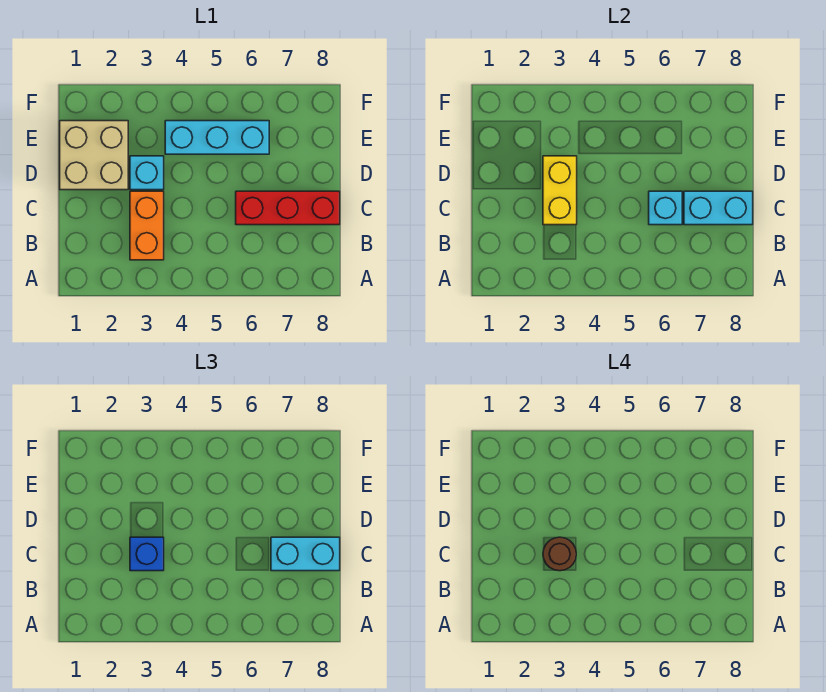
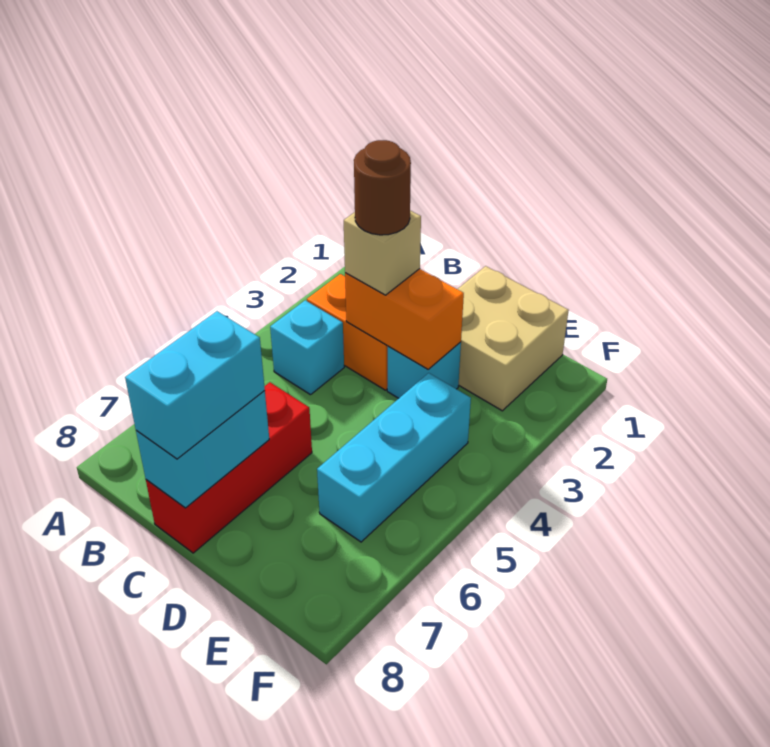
yellow 1x2 brick [543,156,577,225] -> orange 1x2 brick [345,269,464,369]
blue 1x1 brick [130,537,164,571] -> tan 1x1 brick [344,211,421,295]
cyan 1x1 brick [649,191,682,225] -> cyan 1x1 brick moved to [270,300,344,395]

